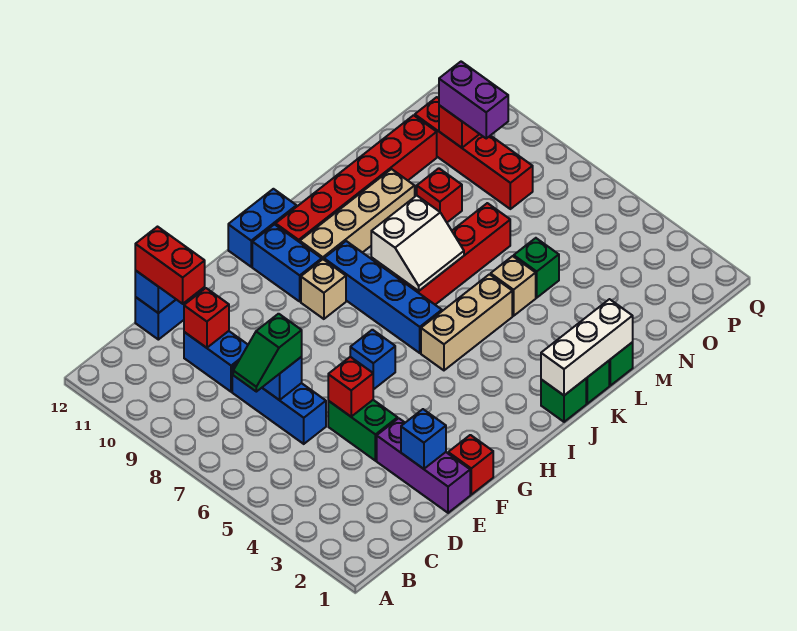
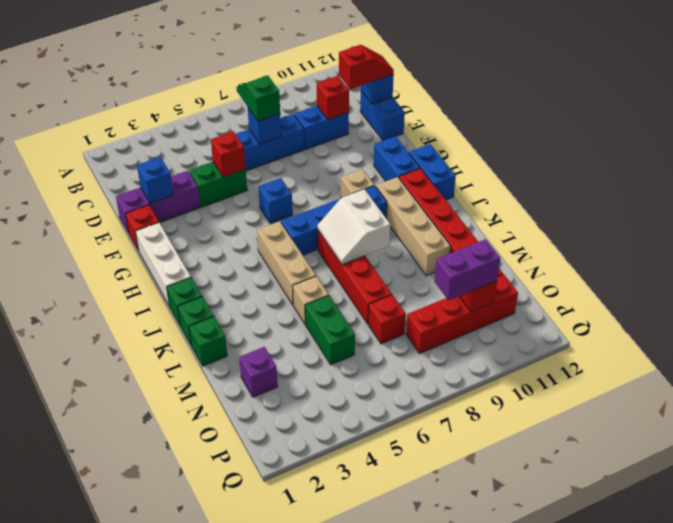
red 1x2 brick [135,227,205,304] -> red 1x2 slope [339,45,394,89]
blue 1x2 brick [252,224,322,301] -> blue 1x2 brick turned to [374,136,420,181]
white 1x3 brick [541,299,633,395] -> white 1x3 brick moved to [135,222,191,306]
green 1x1 brick [514,238,559,298] -> green 1x2 brick [305,296,355,365]
red 1x1 brick [417,168,462,222] -> red 1x1 brick moved to [368,295,406,344]
none -> purple 1x1 brick [239,347,278,397]

